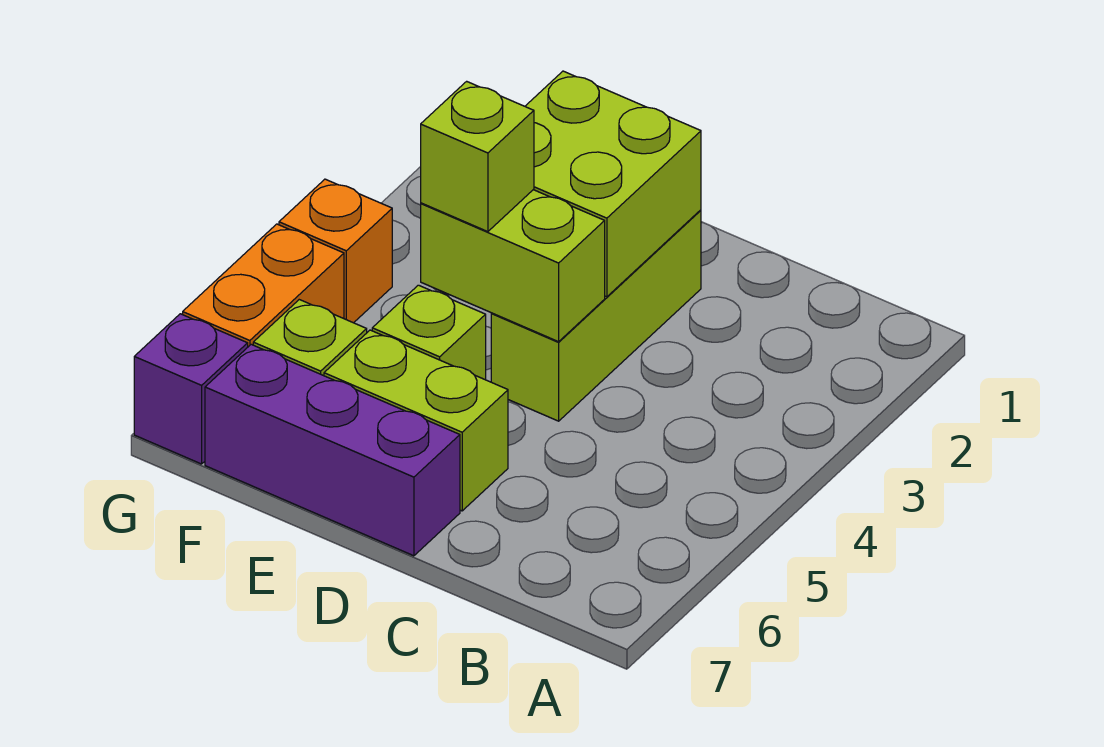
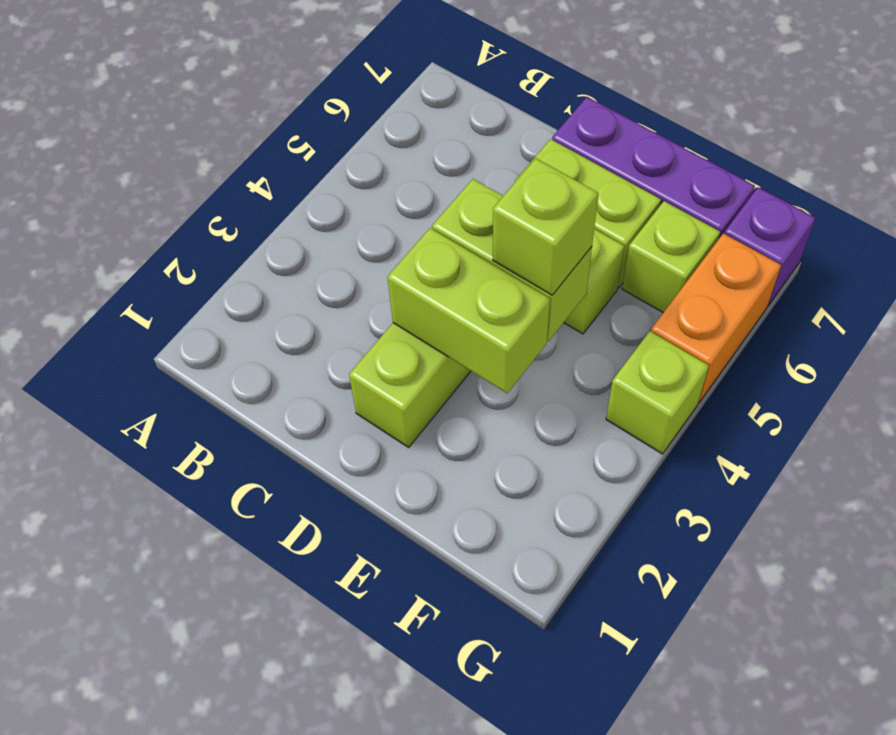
lime 2x2 brick [525,71,701,297] -> lime 1x2 brick [388,228,550,393]
orange 1x1 brick [279,179,392,323] -> lime 1x1 brick [606,331,709,454]

